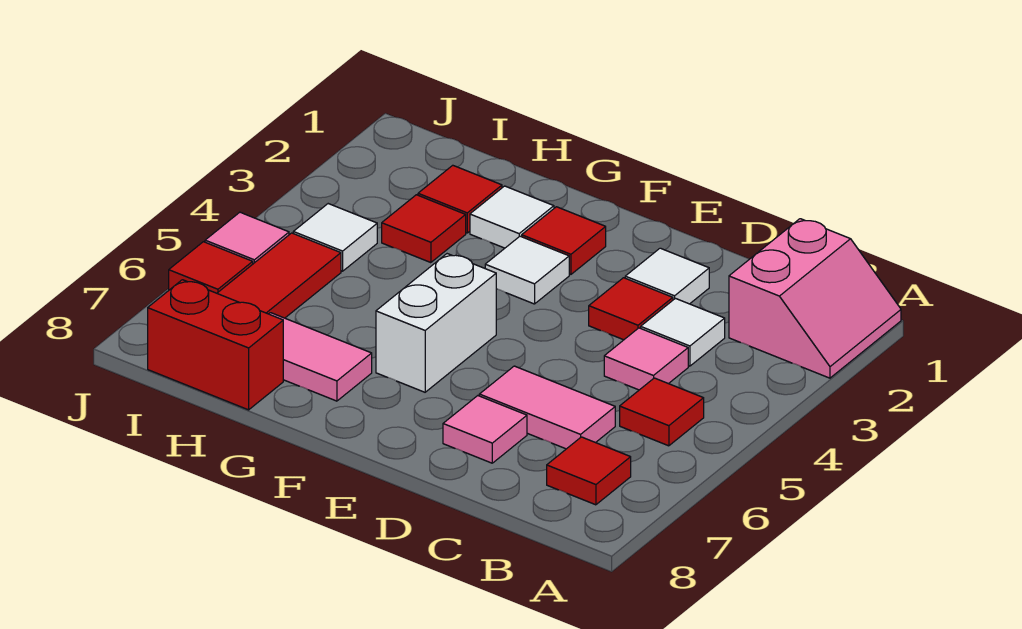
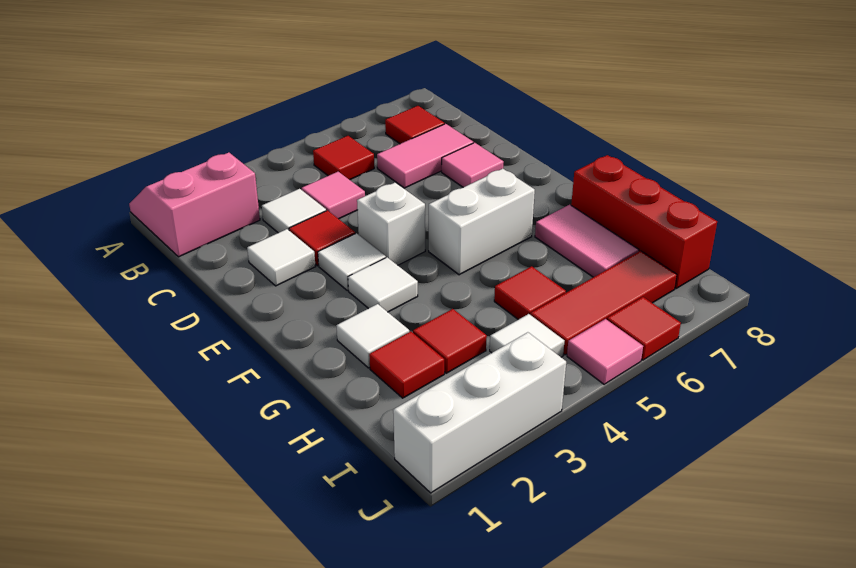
pink 1x2 tile [479,366,615,449] -> pink 1x2 tile turned to [377,124,473,188]
none -> white 1x1 tile [318,233,386,291]
none -> white 1x1 brick [357,183,425,265]
red 1x1 tile [522,207,606,274] -> red 1x1 tile moved to [494,266,566,320]
red 1x2 brick [148,280,283,410] -> red 1x3 brick [571,155,717,289]
none -> white 1x3 brick [393,332,566,493]

